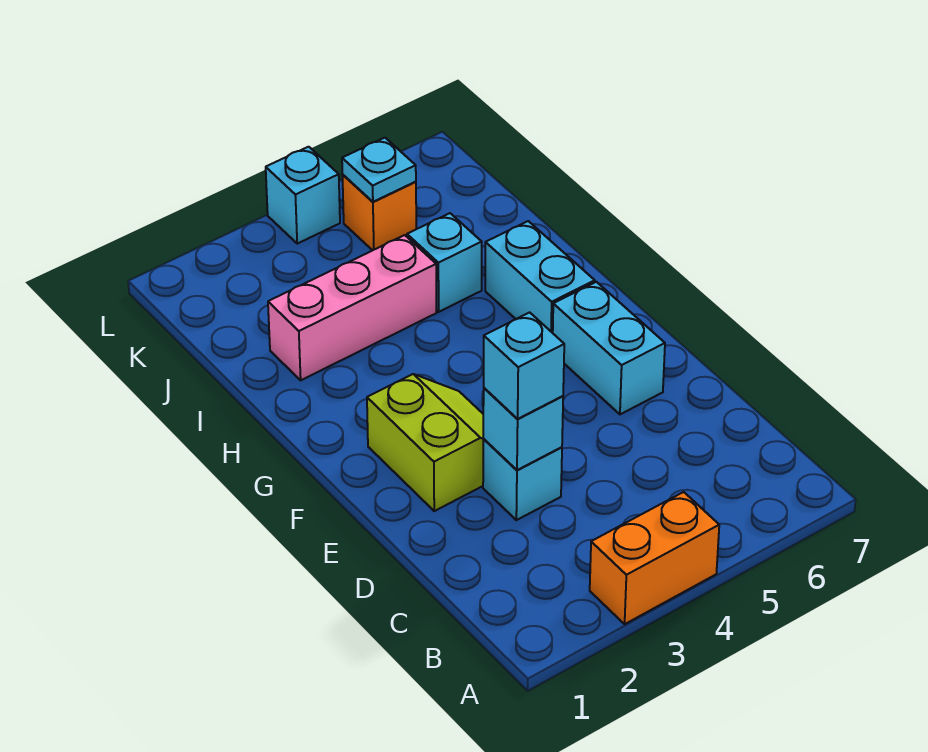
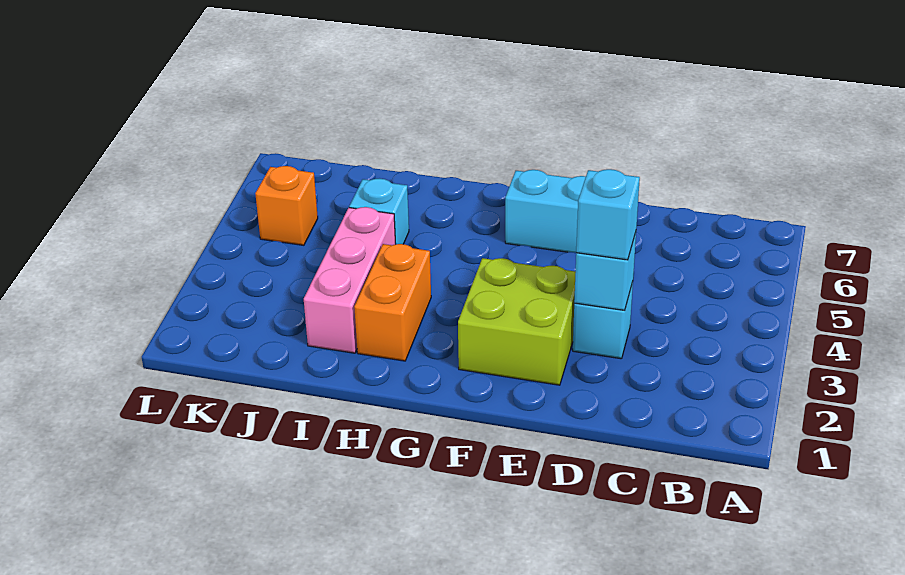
orange 1x2 brick [590,492,719,624] -> orange 1x2 brick moved to [354,244,431,361]
lime 2x2 slope [367,374,483,511] -> lime 2x2 brick [458,258,576,385]
cyan 1x2 brick [485,221,595,333] -> none
cyan 1x1 plate [342,138,416,202] -> none
cyan 1x1 brick [266,147,340,244] -> none

